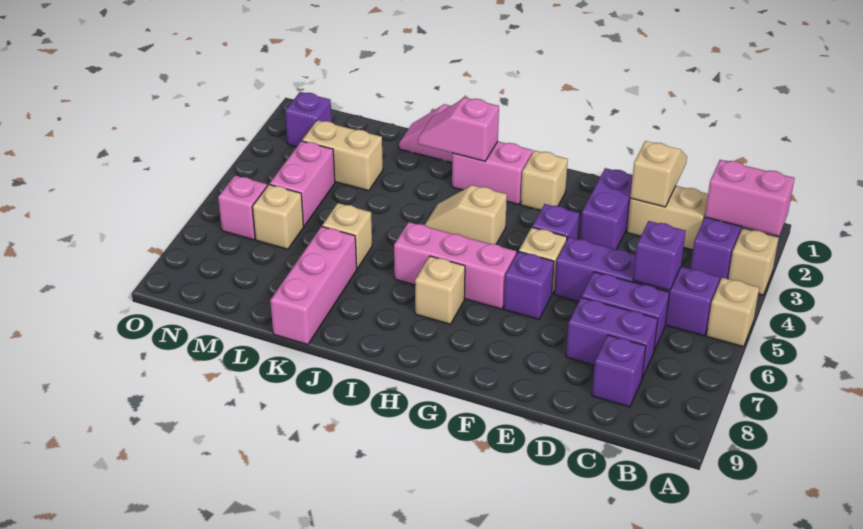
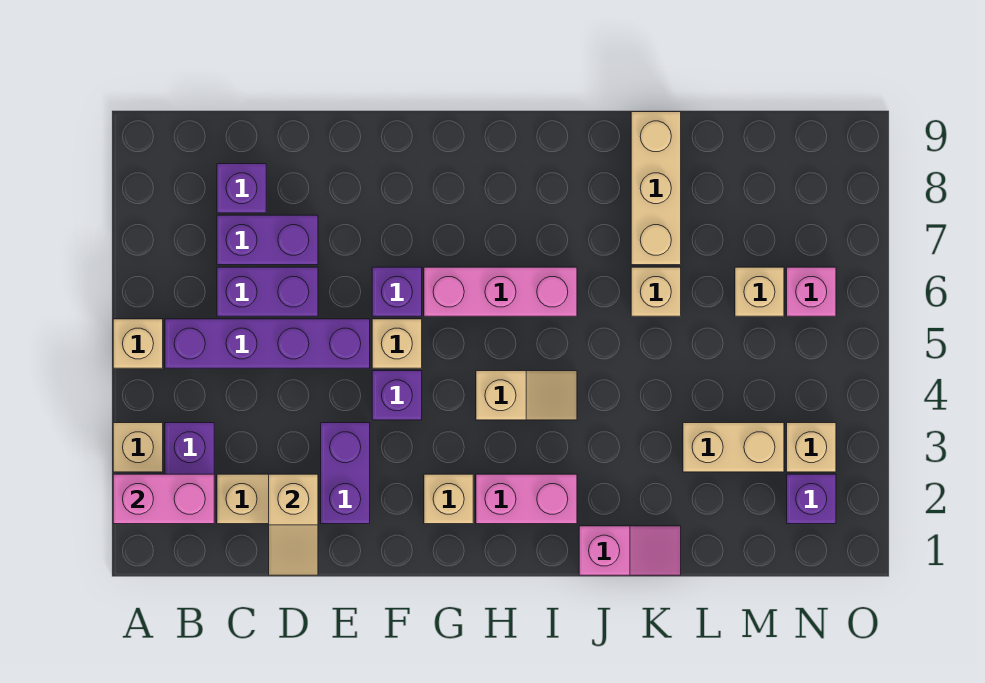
purple 1x1 brick [633,221,686,290] -> none
tan 1x1 brick [415,256,465,324] -> tan 1x1 brick moved to [787,423,836,472]
pink 1x2 slope [418,98,499,161] -> none
pink 1x3 brick [270,227,357,345] -> tan 1x3 brick [631,112,681,265]
pink 1x2 brick [269,141,335,226] -> none

